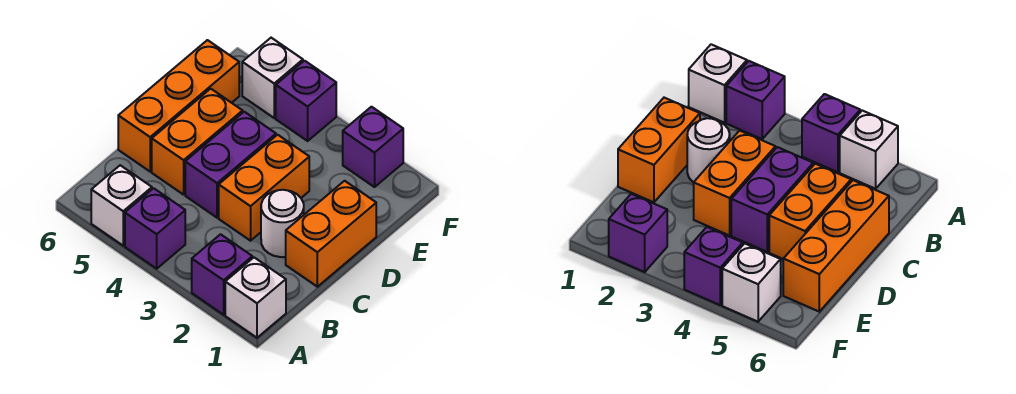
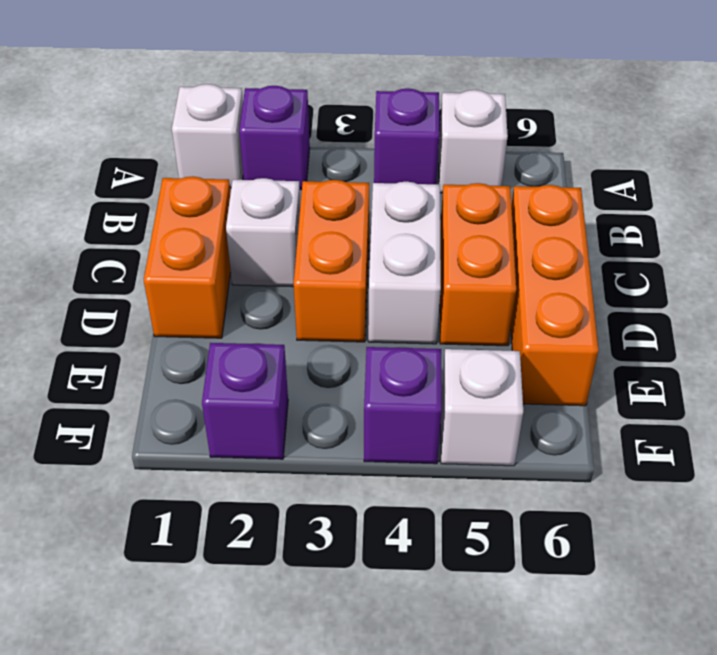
white 1x1 round brick [261,190,304,257] -> white 1x1 brick [226,178,300,287]
purple 1x2 brick [185,112,276,218] -> white 1x2 brick [368,182,441,344]

